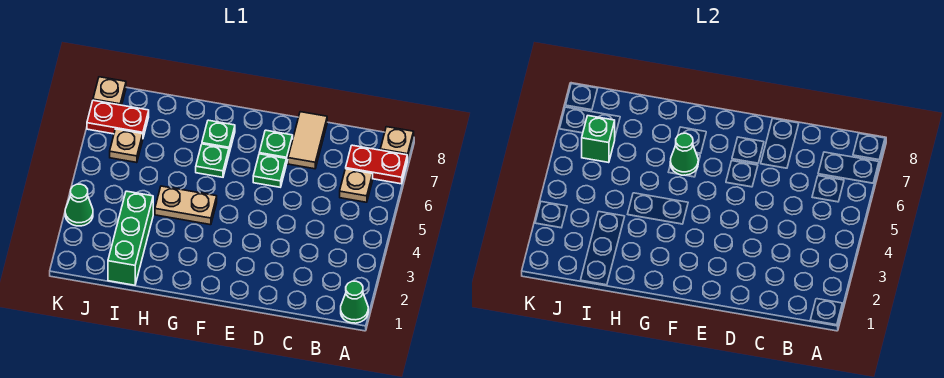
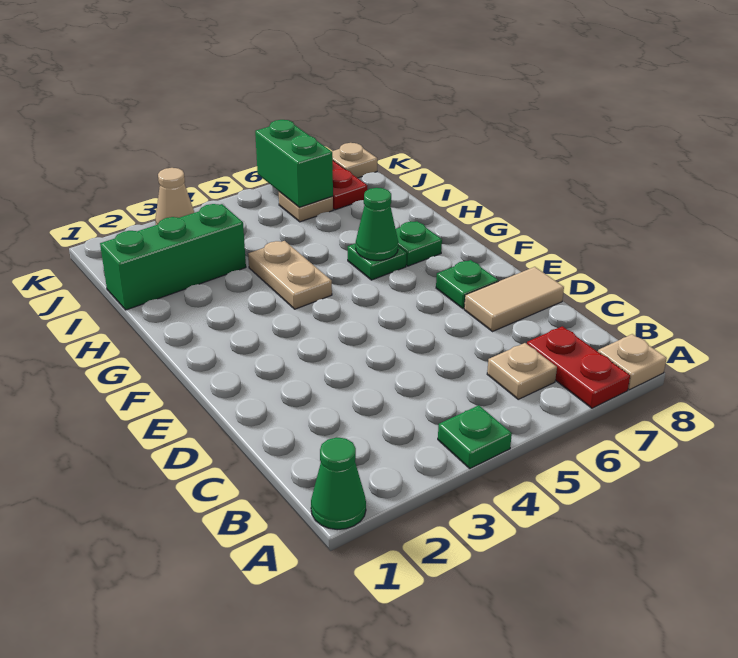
green 1x1 plate [253,154,286,187] -> green 1x1 plate moved to [438,405,512,468]
green 1x1 brick [582,116,615,163] -> green 1x2 brick [255,120,333,207]
green 1x1 cone [65,184,93,226] -> tan 1x1 cone [155,168,194,225]

